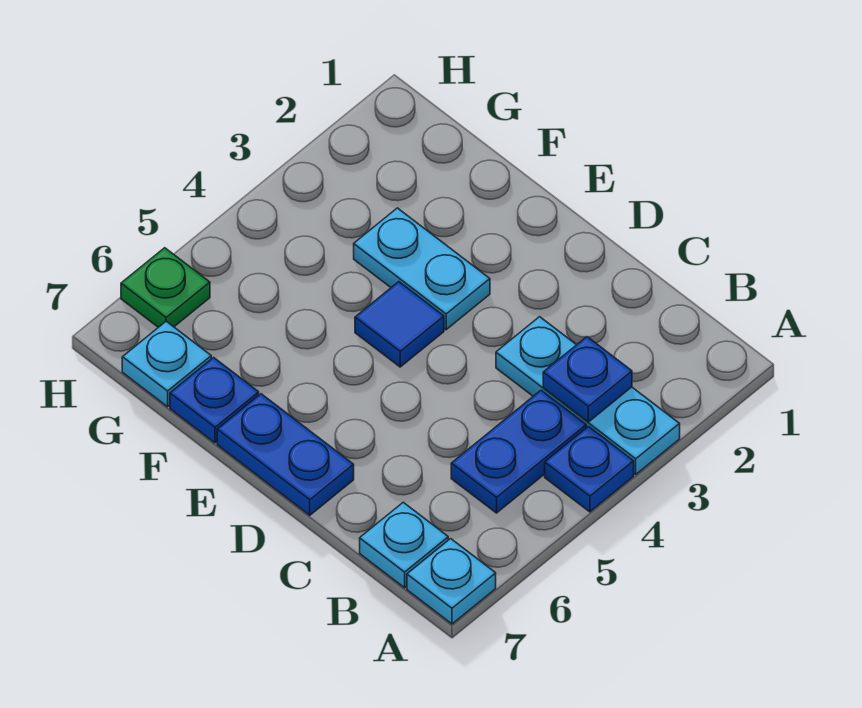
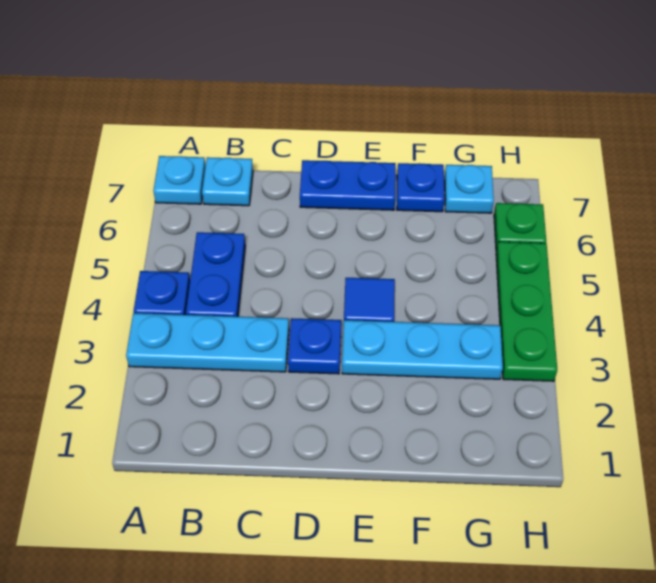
blue 1x1 plate [543,337,632,422] -> blue 1x1 plate moved to [288,318,341,374]
cyan 1x2 plate [354,208,490,330] -> cyan 1x3 plate [342,320,503,379]
none -> green 1x3 plate [496,242,557,381]

